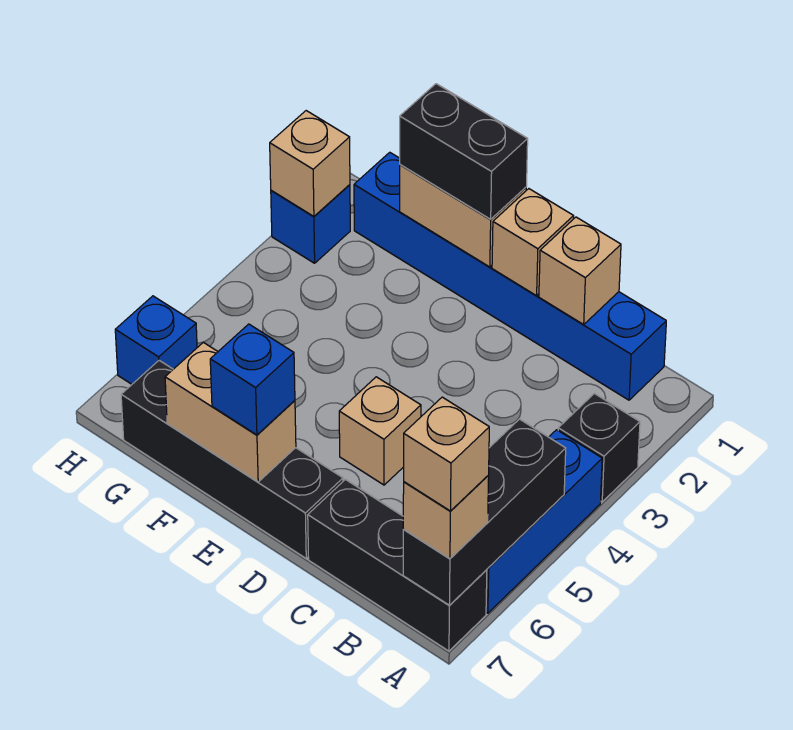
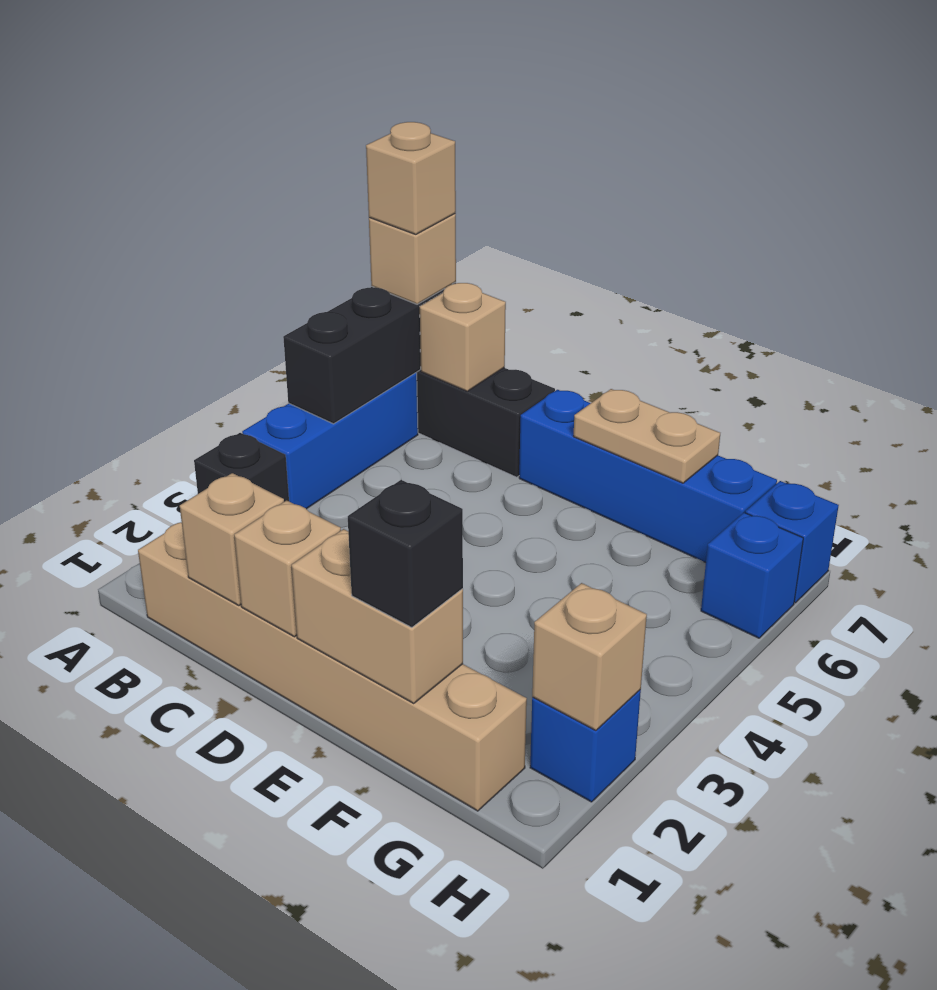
blue 1x6 brick [354,152,666,400] -> tan 1x6 brick [138,522,527,811]
tan 1x1 brick [339,377,421,485] -> tan 1x1 brick moved to [420,283,506,391]
black 1x4 brick [121,360,343,558] -> blue 1x4 brick [519,390,777,562]
black 1x2 brick [400,84,528,219] -> black 1x1 brick [348,480,463,628]
tan 1x2 brick [165,342,296,482] -> tan 1x2 plate [573,389,720,483]
blue 1x1 brick [210,324,295,435] -> blue 1x1 brick moved to [746,481,839,603]

